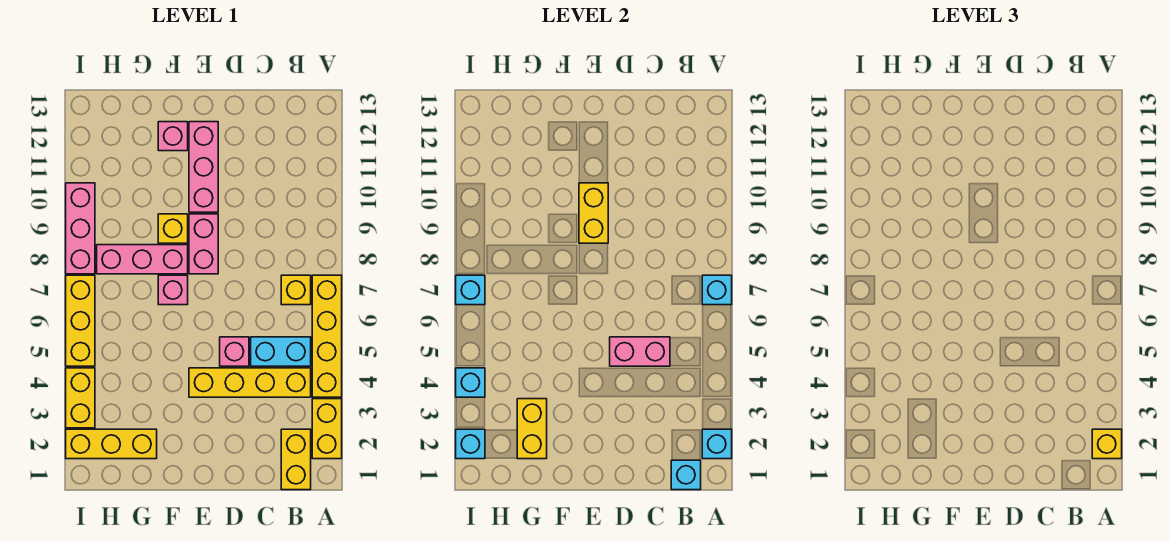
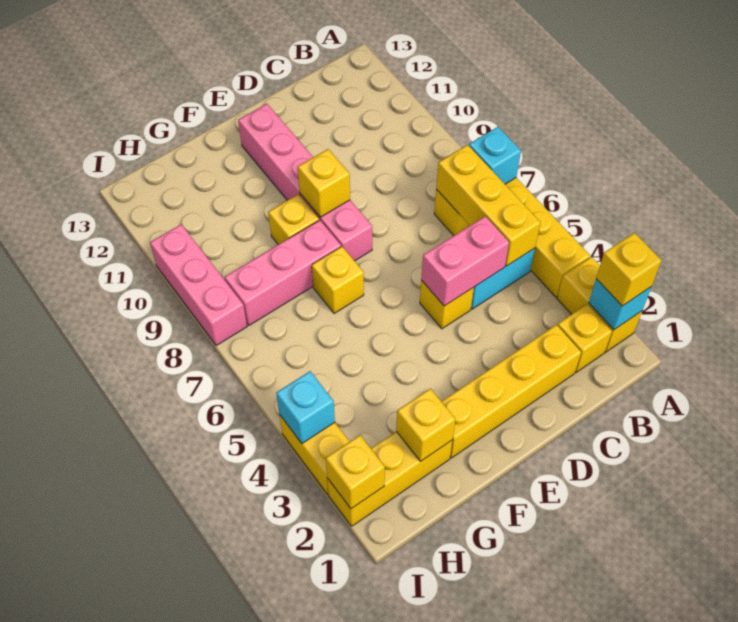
yellow 1x2 brick [281,429,311,490] -> yellow 1x1 brick [557,304,612,372]
cyan 1x1 brick [671,460,701,490] -> none
yellow 1x4 brick [189,368,311,397] -> yellow 1x4 brick moved to [441,325,581,458]
pink 1x1 brick [220,337,249,366] -> yellow 1x1 brick [420,280,474,329]
yellow 1x2 brick [579,183,608,243] -> yellow 1x1 brick [298,149,350,217]
pink 1x1 brick [158,275,188,305] -> yellow 1x1 brick [312,247,364,314]
pink 1x1 brick [158,122,188,151] -> none
yellow 1x2 brick [517,399,547,459] -> yellow 1x1 brick [396,389,455,462]
cyan 1x1 brick [456,429,485,459] -> yellow 1x1 brick [326,435,385,509]
yellow 1x3 brick [66,275,95,366] -> yellow 1x3 brick moved to [436,145,541,266]
cyan 1x1 brick [456,275,485,305] -> none

